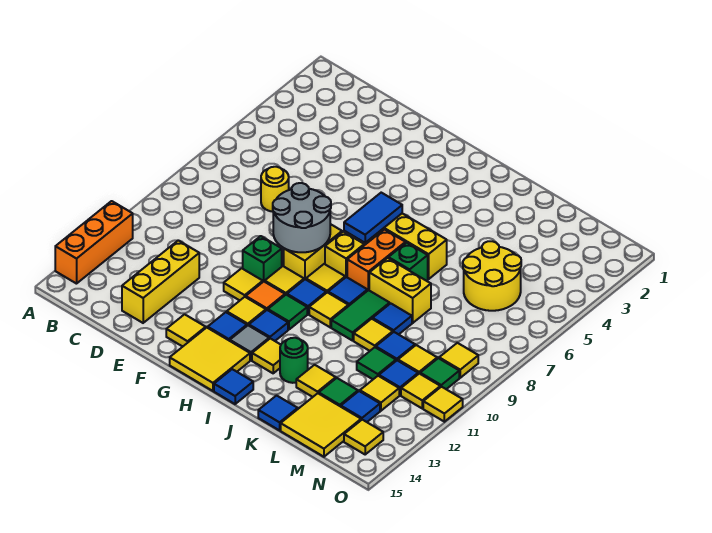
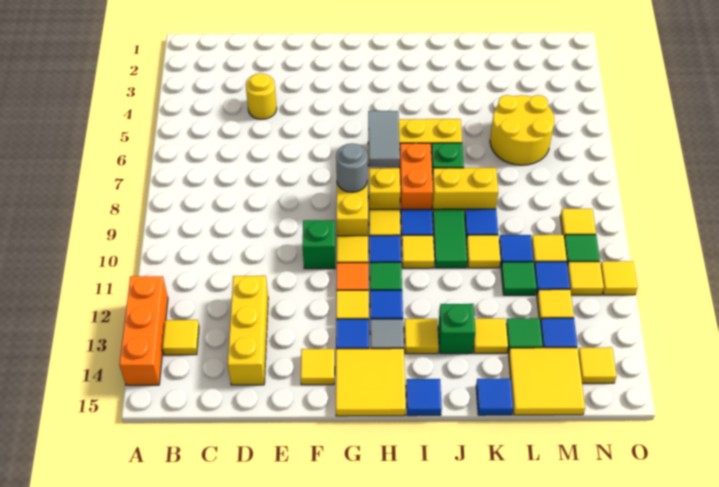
yellow 1x1 round brick [261,167,289,212] -> yellow 1x1 round brick moved to [246,73,277,119]
grey 2x2 round brick [273,183,331,252] -> grey 1x1 round brick [336,143,368,192]
yellow 1x1 tile [224,268,263,300] -> yellow 1x1 tile moved to [162,320,199,355]
blue 1x2 tile [344,193,402,243] -> grey 1x2 tile [368,111,400,167]
green 1x1 round brick [280,338,308,383] -> green 1x1 brick [438,304,475,354]

